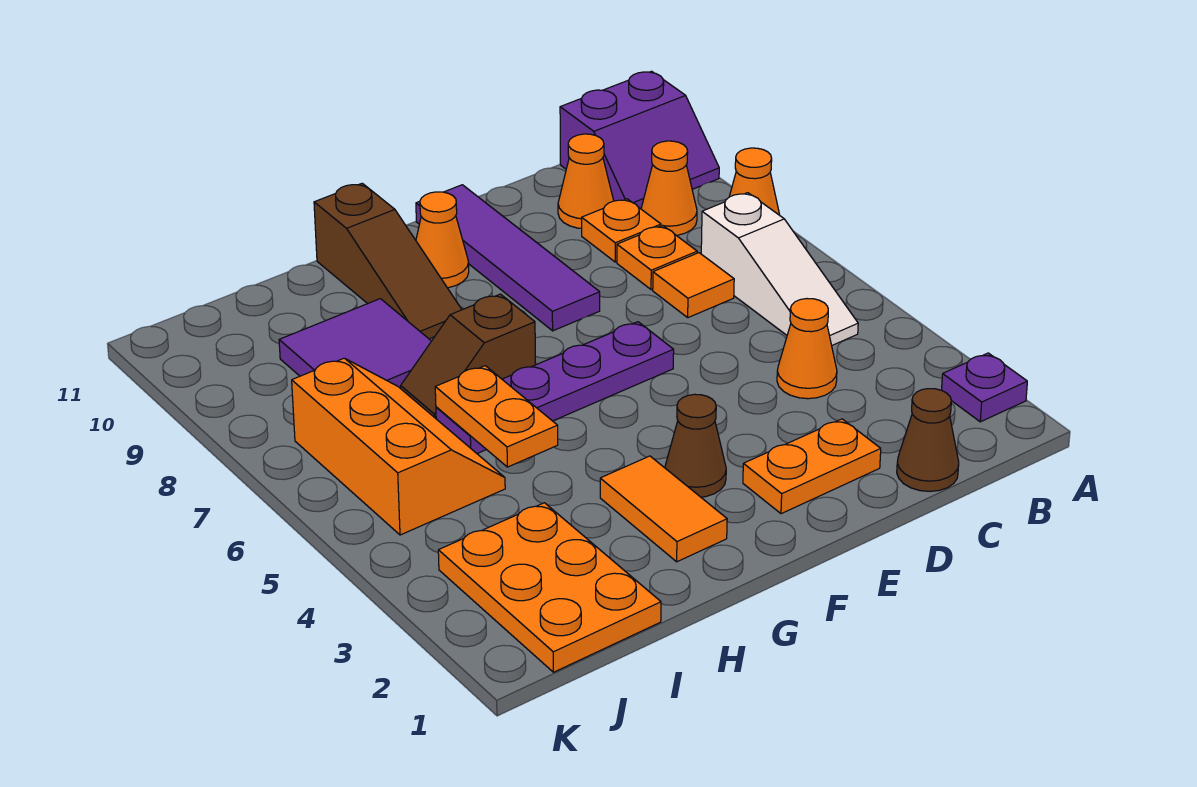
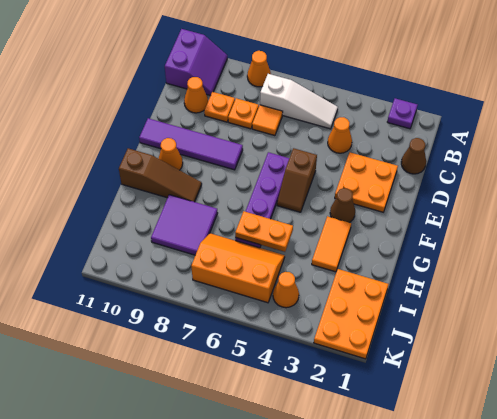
orange 1x1 cone [641,141,697,235] -> orange 1x1 cone moved to [273,272,299,308]
orange 1x2 plate [743,419,881,514] -> orange 2x2 plate [335,152,398,212]
orange 1x2 tile [600,456,727,562] -> orange 1x2 tile turned to [312,216,351,272]
brown 1x2 slope [401,294,536,418] -> brown 1x2 slope moved to [277,148,317,212]
orange 2x3 plate [438,503,661,672] -> orange 2x3 plate turned to [314,269,388,359]

